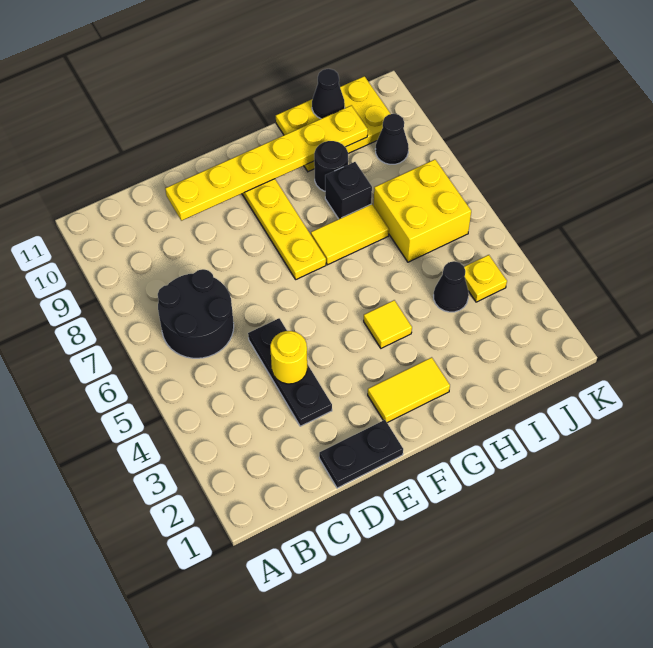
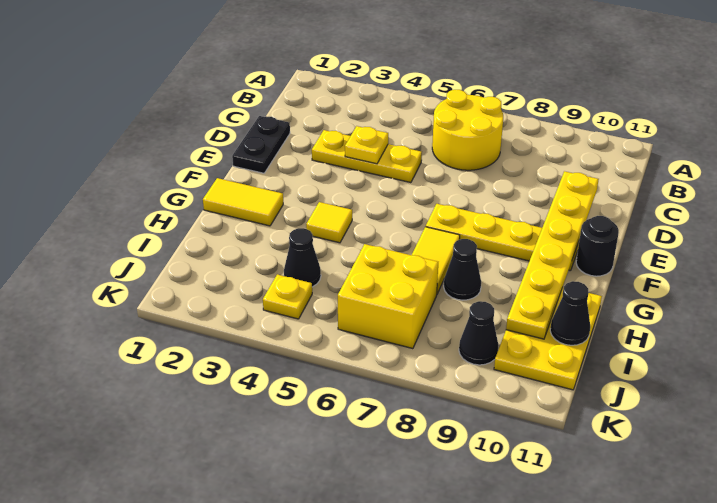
black 2x2 round brick [158,269,234,358] -> yellow 2x2 round brick [432,90,503,170]
black 1x3 plate [248,318,332,426] -> yellow 1x3 plate [312,130,422,183]
yellow 1x1 round brick [270,331,307,384] -> yellow 1x1 plate [345,126,388,164]
yellow 1x2 tile [368,357,450,423] -> yellow 1x2 tile turned to [203,178,283,226]
black 1x1 brick [325,162,372,219] -> black 1x1 cone [444,239,481,300]
black 1x1 round brick [314,141,348,191] -> black 1x1 round brick moved to [576,216,619,276]

